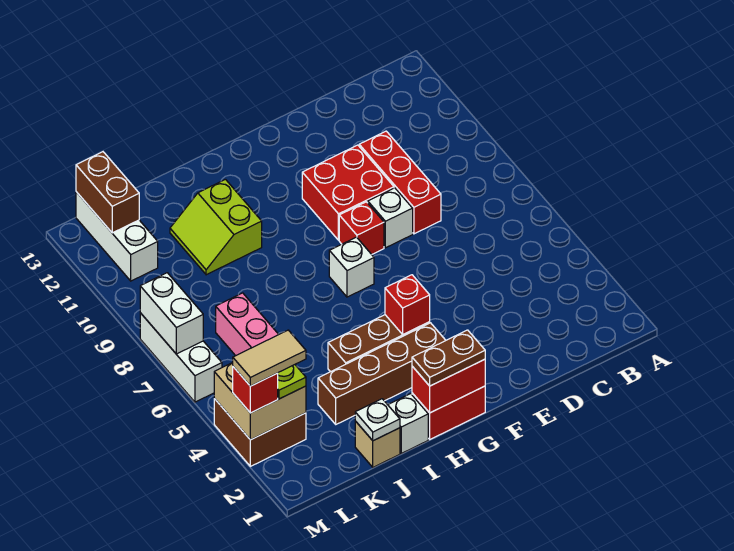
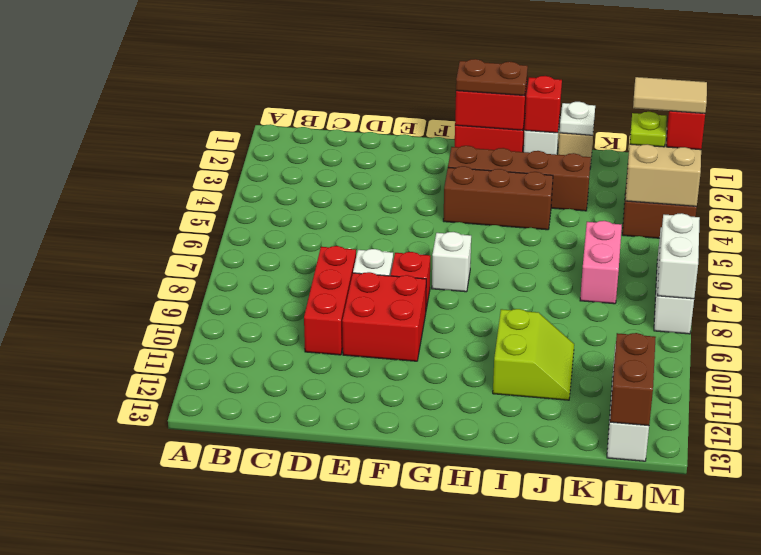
red 1x1 brick [385,275,430,334] -> red 1x1 brick moved to [525,76,562,133]

